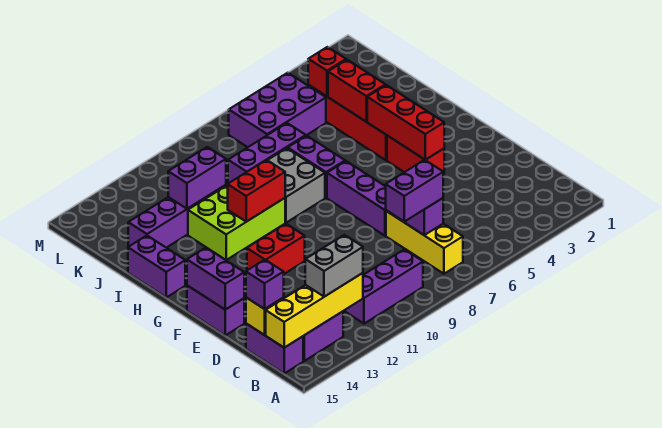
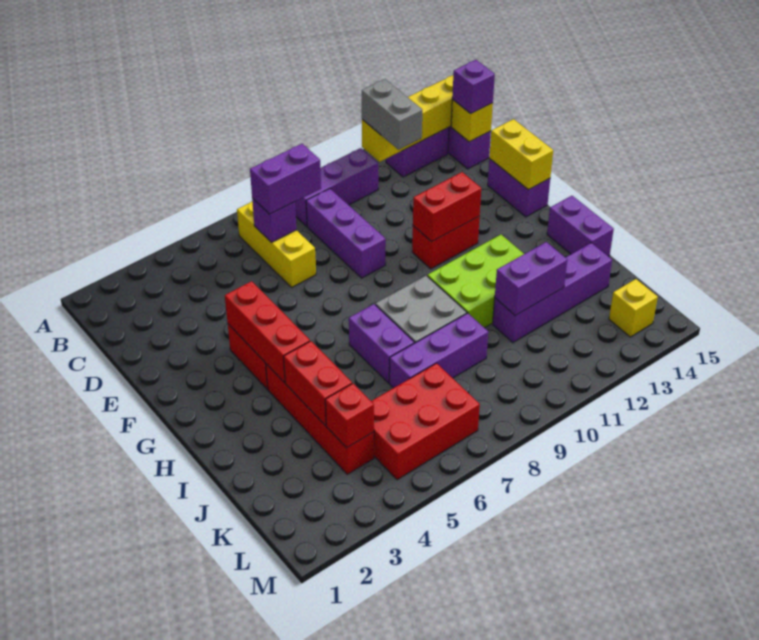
grey 1x2 brick [305,235,363,297] -> grey 1x2 brick turned to [362,79,422,150]
purple 1x3 brick [327,161,387,236] -> purple 1x3 brick moved to [306,189,386,278]
purple 1x2 brick [187,248,244,310] -> yellow 1x2 brick [489,119,553,190]
red 1x2 brick [228,160,285,222] -> red 1x2 brick moved to [413,172,481,242]
purple 2x3 brick [229,73,326,147] -> red 2x3 brick [371,363,480,480]
none -> yellow 1x1 brick [609,279,658,337]

